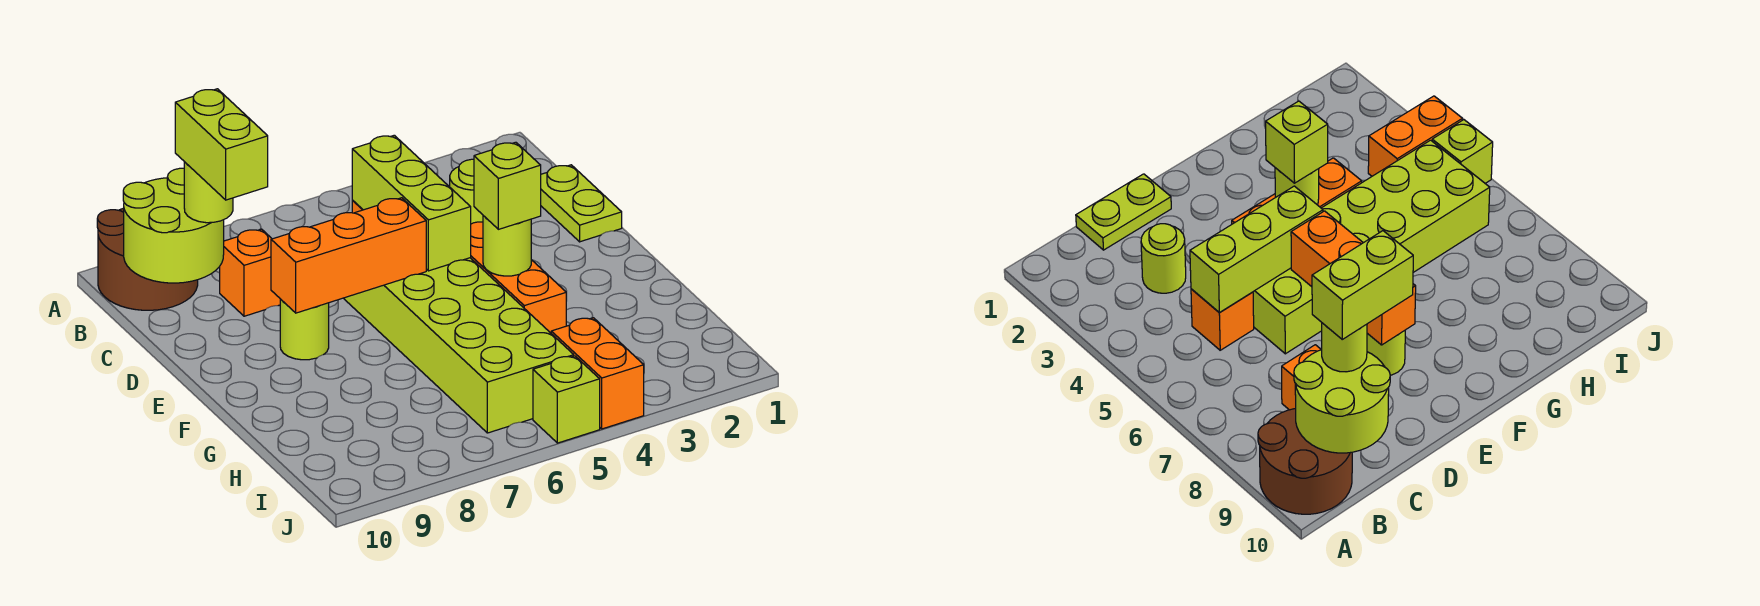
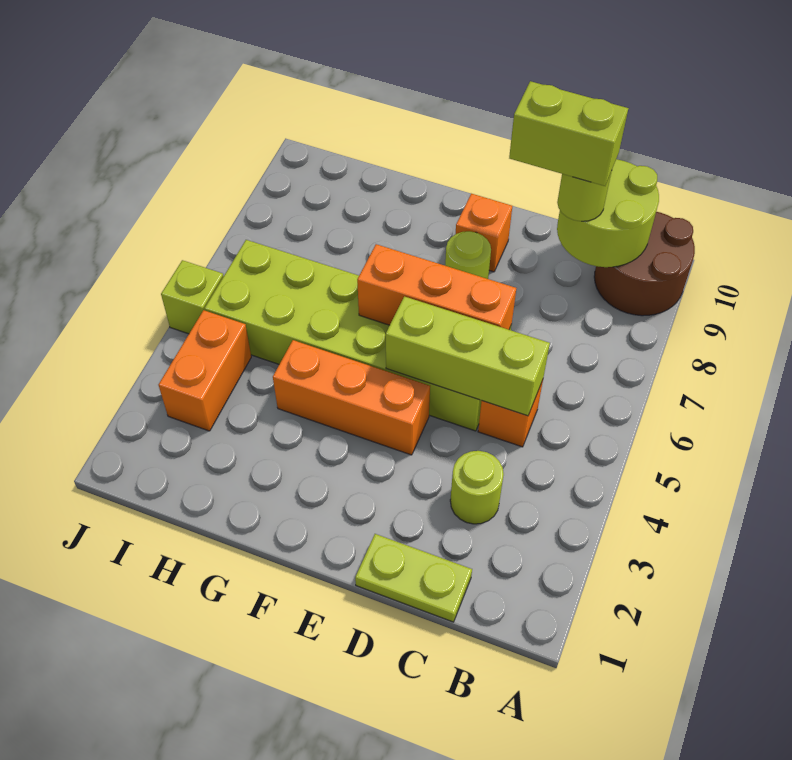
orange 1x1 brick [220,229,280,316] -> orange 1x1 brick moved to [456,194,512,272]
orange 1x3 brick [271,198,426,313] -> orange 1x3 brick turned to [357,244,516,330]
lime 1x1 round brick [483,216,531,276] -> none
lime 1x1 brick [474,142,541,229] -> none
orange 1x2 brick [551,318,644,429] -> orange 1x2 brick turned to [158,310,251,431]

